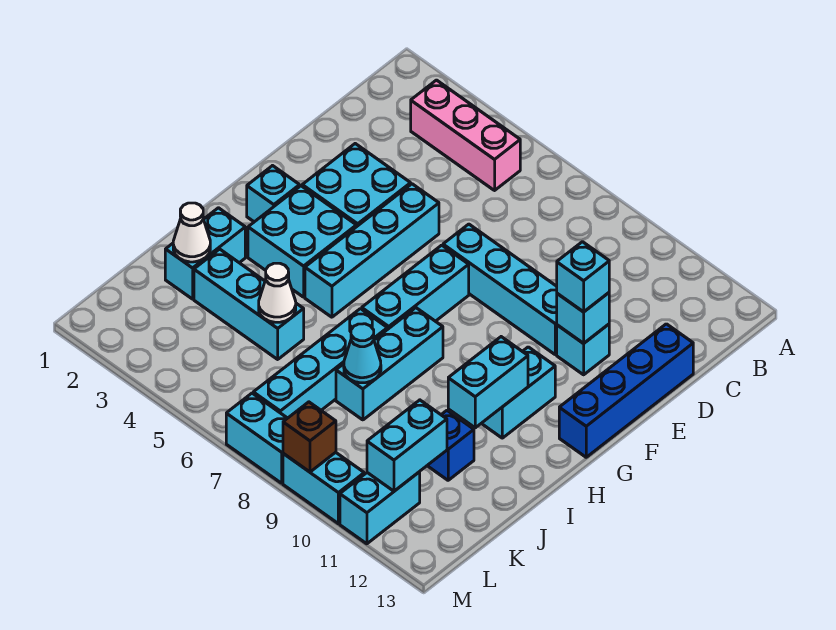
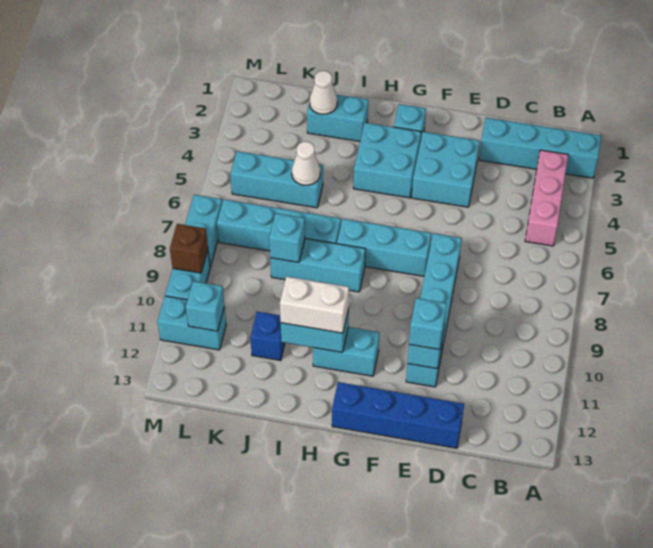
cyan 1x4 brick [305,184,439,317] -> cyan 1x4 brick moved to [479,118,601,178]
none -> white 1x2 brick [280,277,349,333]
cyan 1x3 brick [194,249,304,359] -> cyan 1x3 brick turned to [230,151,323,208]
cyan 1x1 cone [344,324,381,383] -> cyan 1x1 brick [269,213,305,262]
cyan 1x2 brick [367,400,447,491] -> cyan 1x1 brick [186,281,224,331]

